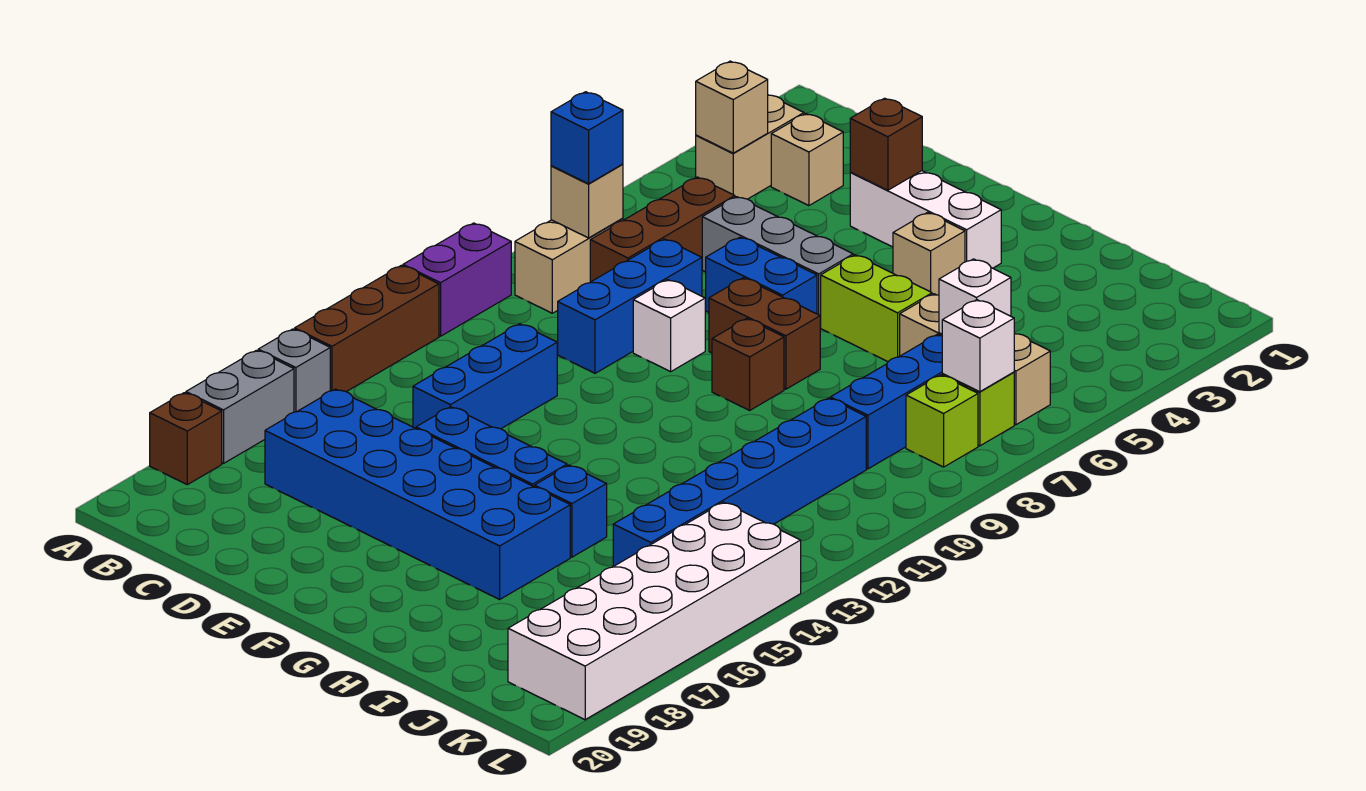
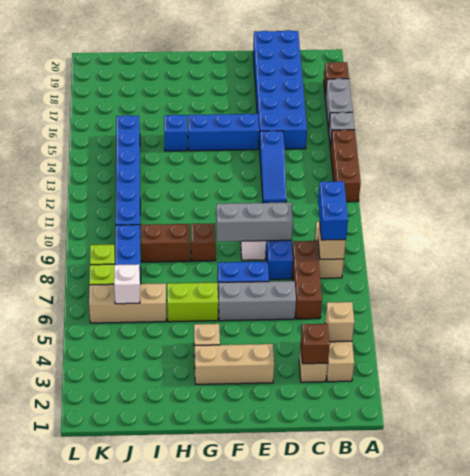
purple 1x2 brick [403,223,511,336] -> none
blue 1x1 brick [551,92,623,184] -> blue 1x2 brick [318,181,348,240]
blue 2x6 brick [265,389,570,599] -> blue 2x6 brick turned to [253,30,307,149]
none -> grey 1x3 brick [216,202,293,242]
blue 1x3 brick [413,324,557,429] -> blue 1x3 slope [260,131,286,203]
white 1x3 brick [850,171,1001,268] -> tan 1x3 brick [195,344,274,384]
brown 1x1 brick [850,98,922,190] -> brown 1x1 brick moved to [301,324,330,364]
brown 1x2 brick [709,278,820,389] -> brown 1x2 brick moved to [141,224,191,262]
white 1x1 brick [942,300,1015,392] -> none
white 2x6 brick [508,502,801,720] -> none

